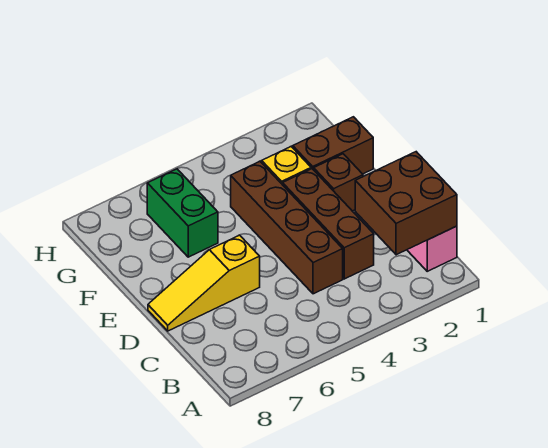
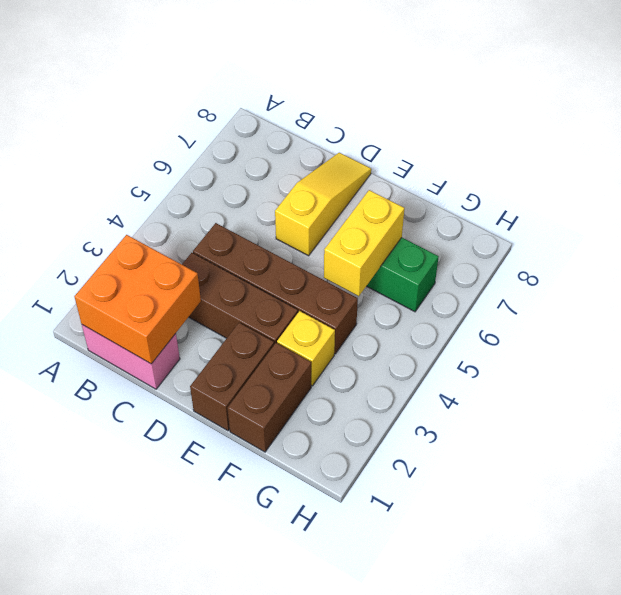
brown 2x2 brick [355,152,457,255] -> orange 2x2 brick [74,235,201,364]
brown 1x1 brick [314,154,363,211] -> brown 1x2 brick [190,323,274,431]
none -> yellow 1x2 brick [324,190,405,296]

